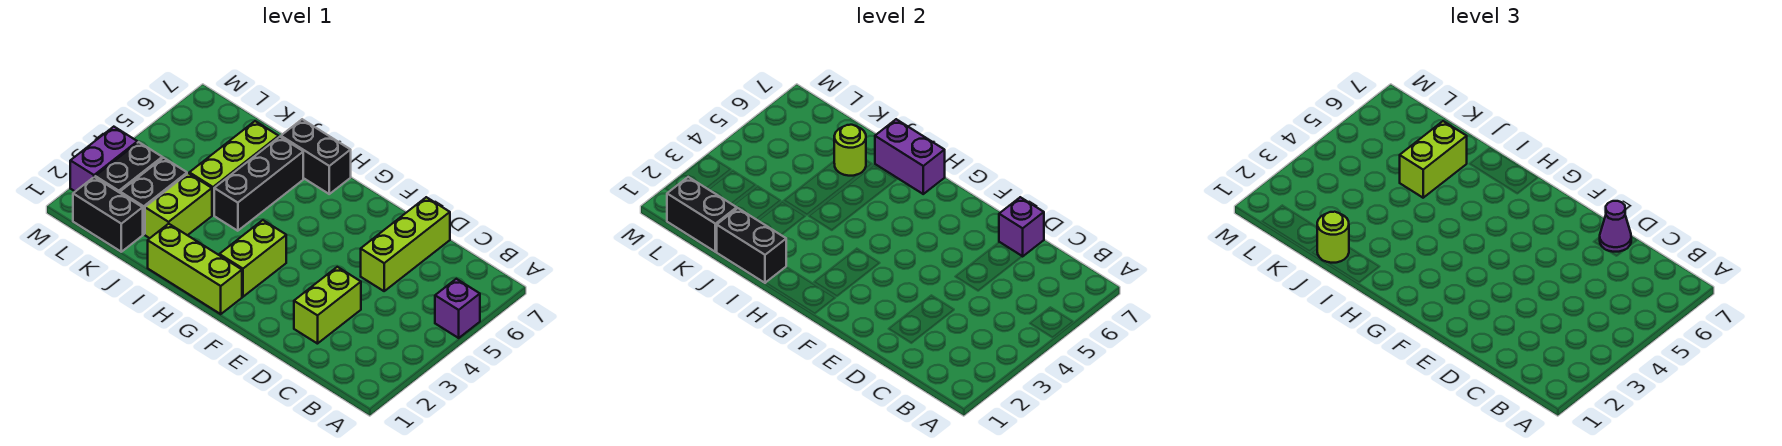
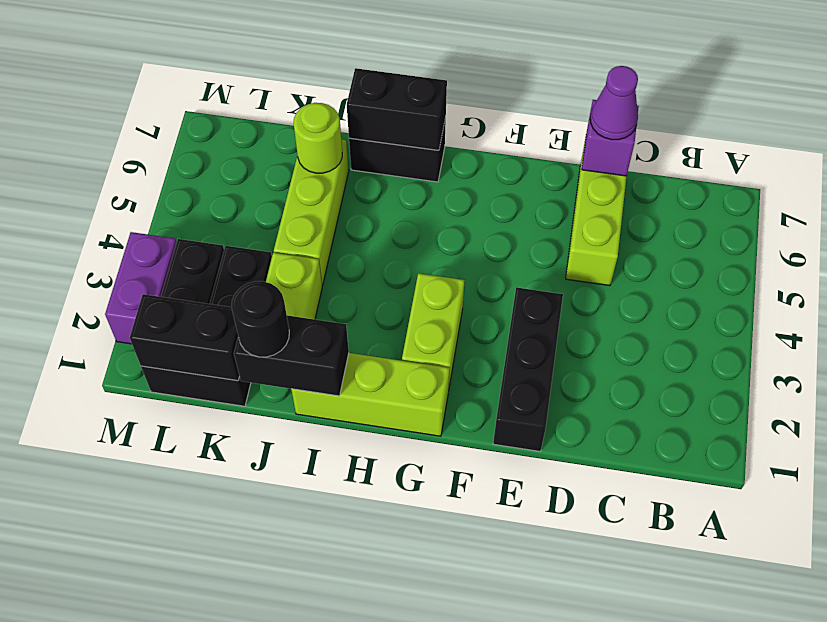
purple 1x1 brick [435,279,480,338] -> none
lime 1x2 brick [294,267,361,344] -> none
purple 1x2 brick [875,119,945,194] -> black 1x2 brick [347,68,447,150]
black 1x3 brick [214,137,303,231] -> black 1x3 brick moved to [493,287,563,451]
lime 1x1 round brick [1317,212,1349,263] -> black 1x1 round brick [231,281,289,357]
lime 1x2 brick [1400,121,1467,198] -> none

